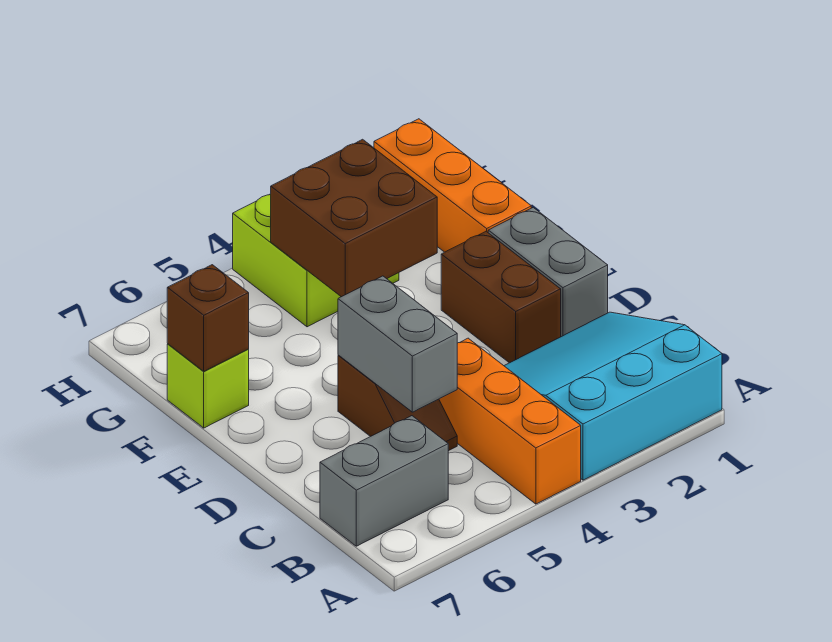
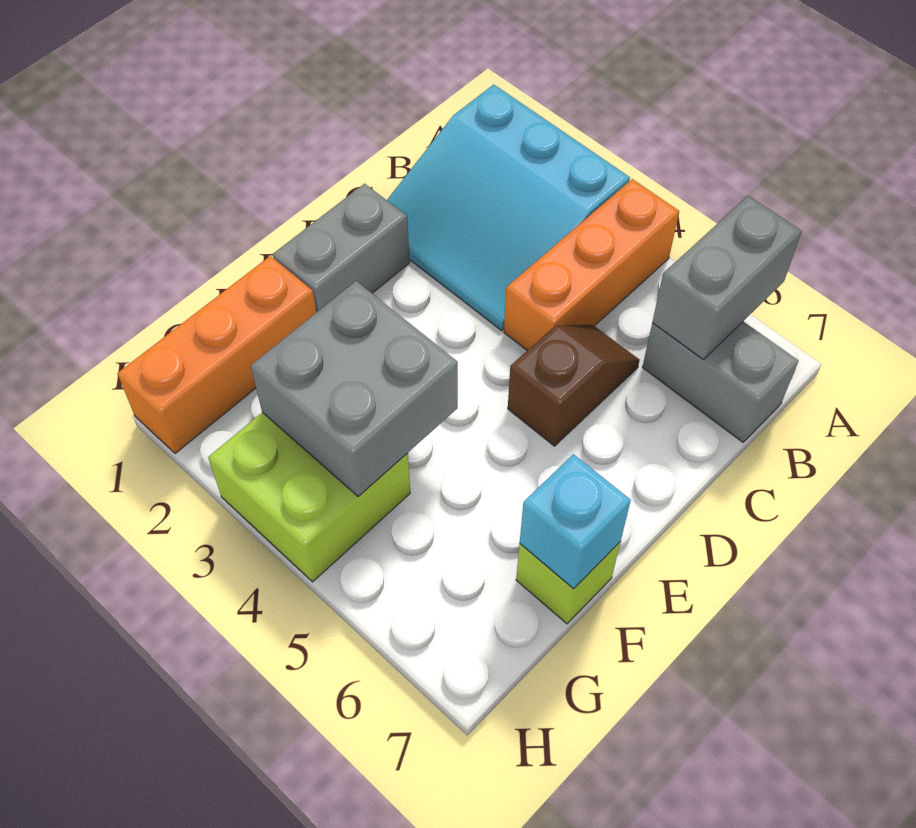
grey 1x2 brick [338,276,457,412] -> grey 1x2 brick moved to [652,196,802,359]
brown 1x2 brick [441,231,561,363] -> none
brown 2x2 brick [271,139,437,297] -> grey 2x2 brick [251,281,458,497]
brown 1x1 brick [167,265,249,371] -> cyan 1x1 brick [520,454,631,589]

